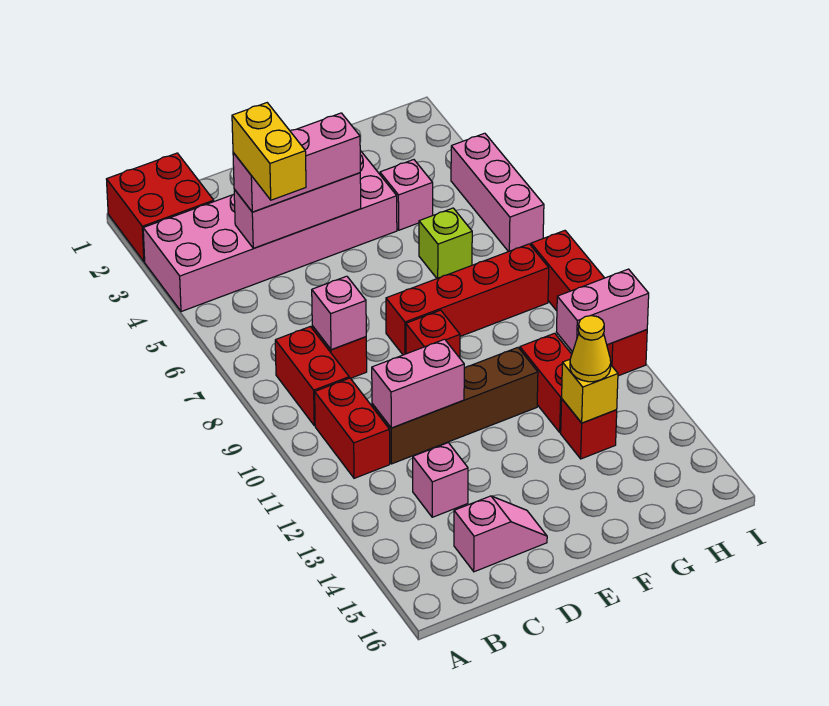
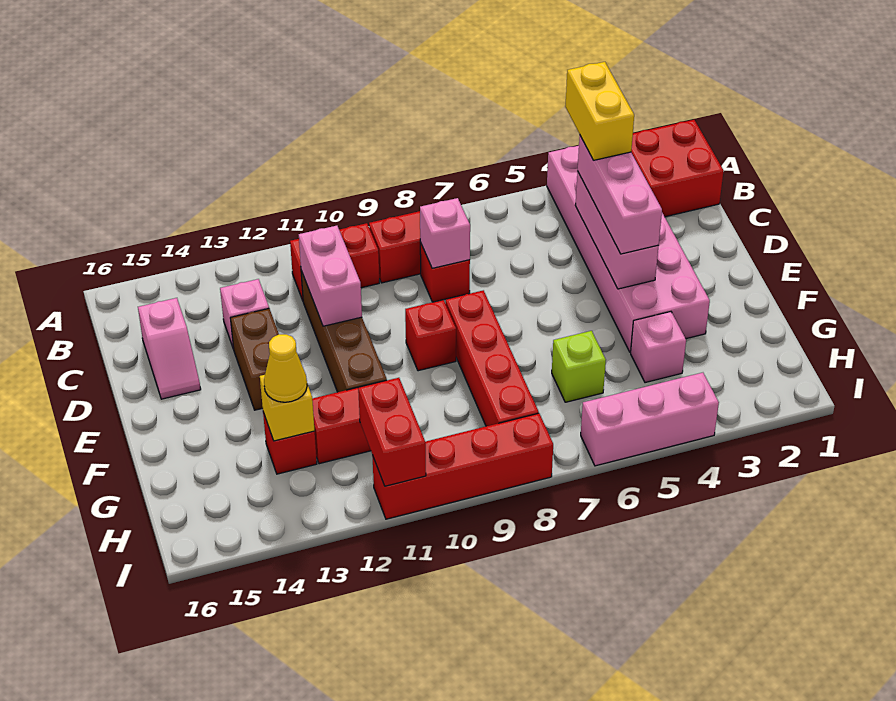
yellow 1x2 brick [232,103,306,200] -> yellow 1x2 brick turned to [565,62,634,160]
none -> brown 1x2 brick [230,309,279,410]
pink 1x2 brick [557,269,649,352] -> red 1x2 brick [358,378,426,486]

